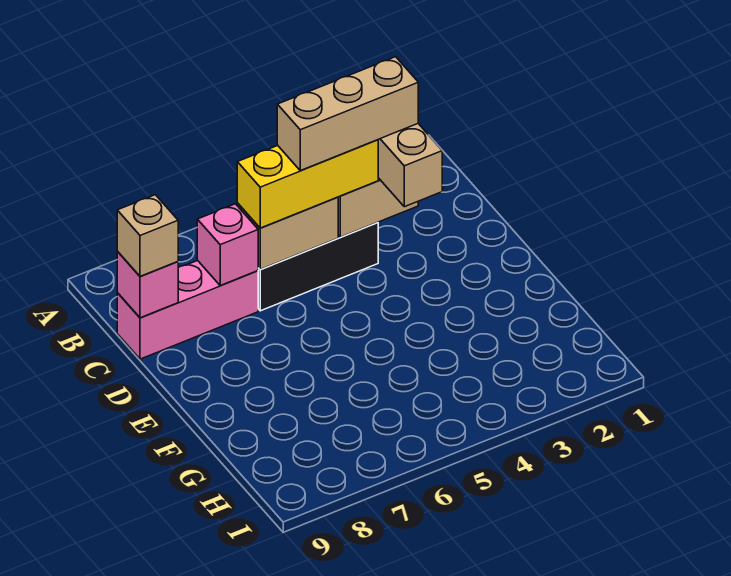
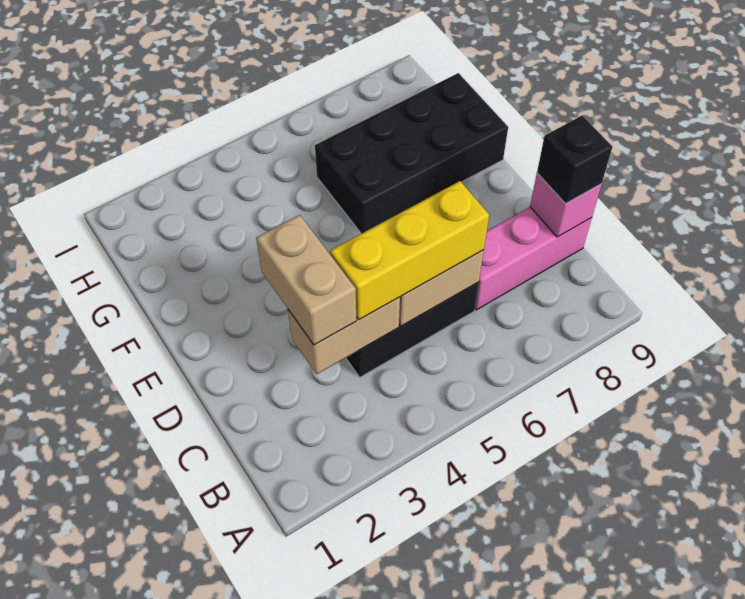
tan 1x3 brick [277,57,418,171] -> none
pink 1x1 brick [197,204,258,285] -> none
tan 1x1 brick [117,195,178,276] -> black 1x1 brick [537,116,613,203]
none -> black 2x4 brick [315,73,508,234]

